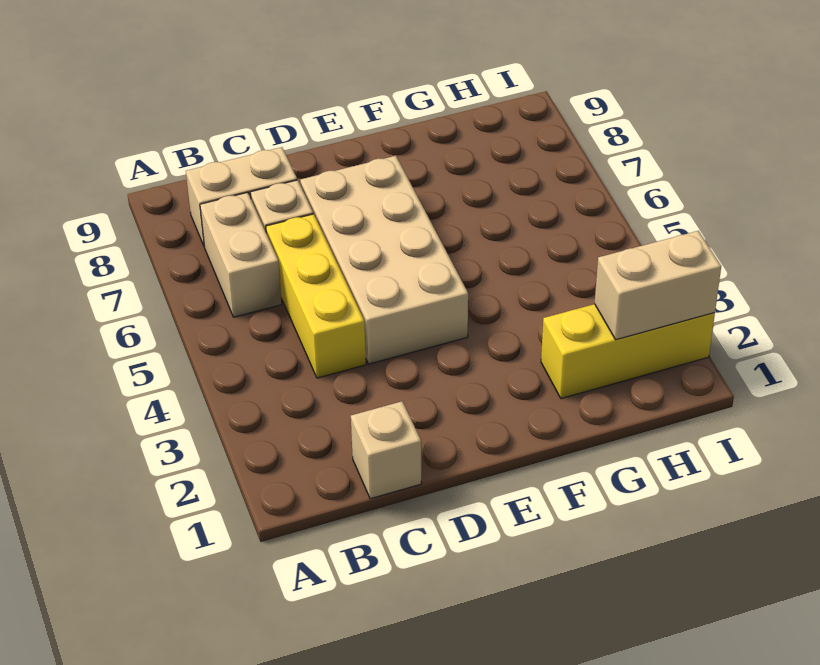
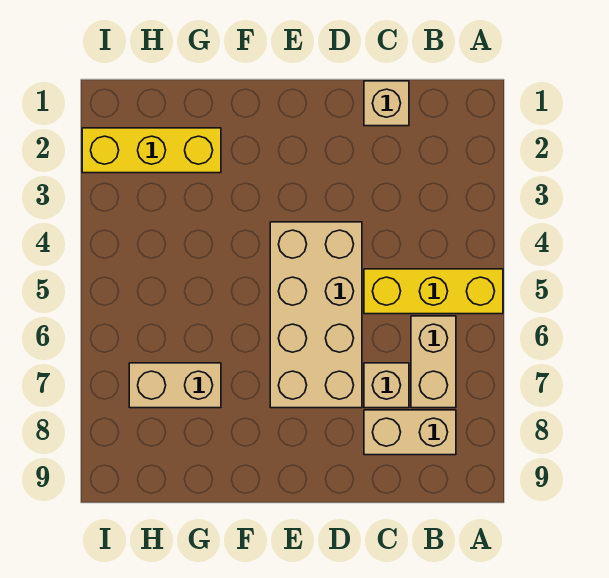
yellow 1x3 brick [266,214,366,378] -> yellow 1x3 brick turned to [364,269,503,314]
tan 1x2 brick [595,231,721,340] -> tan 1x2 brick moved to [129,363,221,408]

